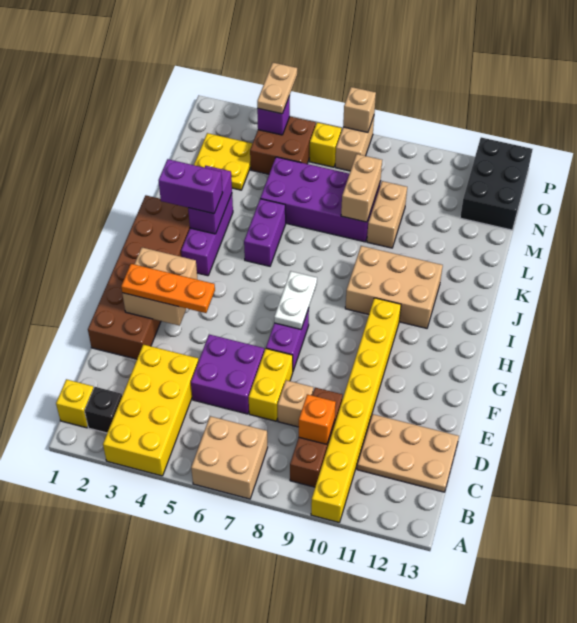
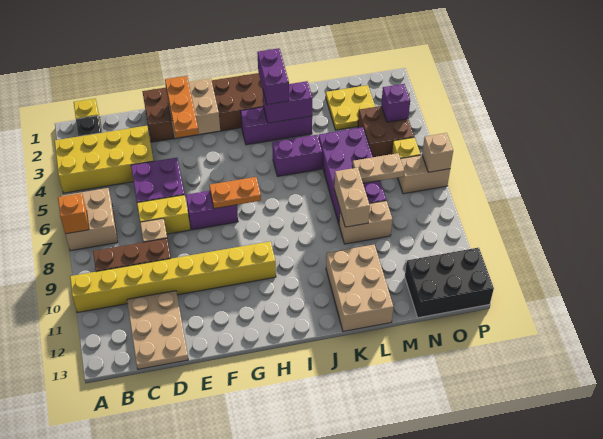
orange 1x1 brick [299,394,336,444] -> orange 1x1 brick moved to [58,193,89,234]
white 1x2 plate [274,271,317,329] -> orange 1x2 plate [209,177,261,209]
tan 2x3 brick [345,246,443,328] -> tan 2x3 brick moved to [326,244,393,331]
tan 1x2 brick [341,154,382,222] -> tan 1x2 brick turned to [334,168,370,227]
tan 1x2 plate [257,63,297,114] -> tan 1x2 plate moved to [352,153,404,183]

